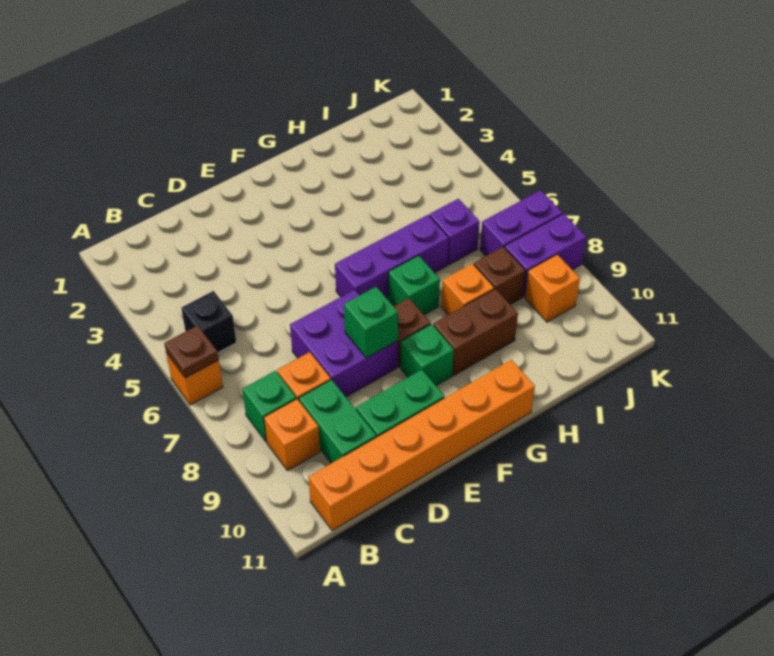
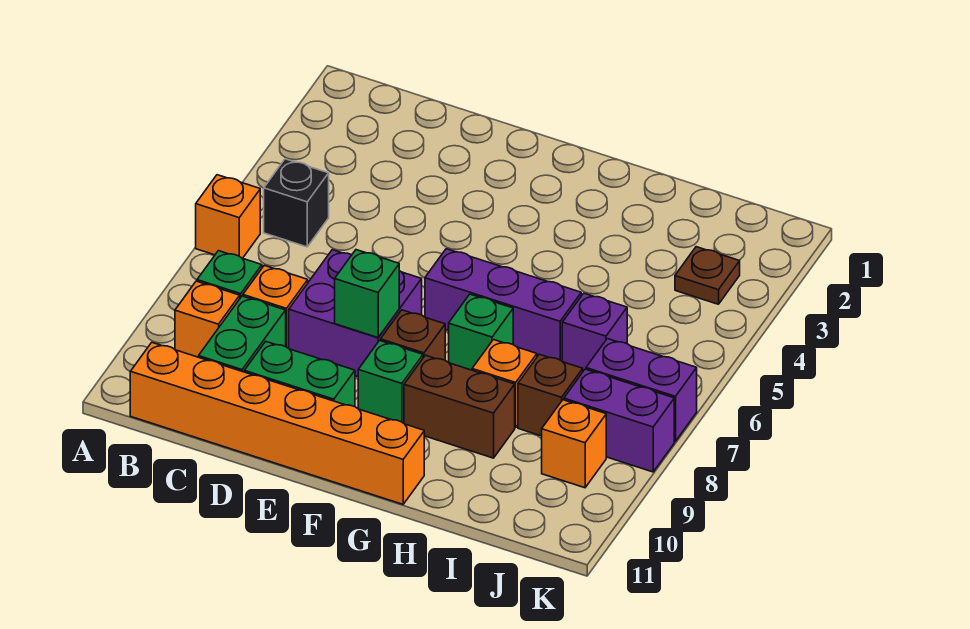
brown 1x1 plate [164,325,219,378] -> brown 1x1 plate moved to [675,247,740,304]

